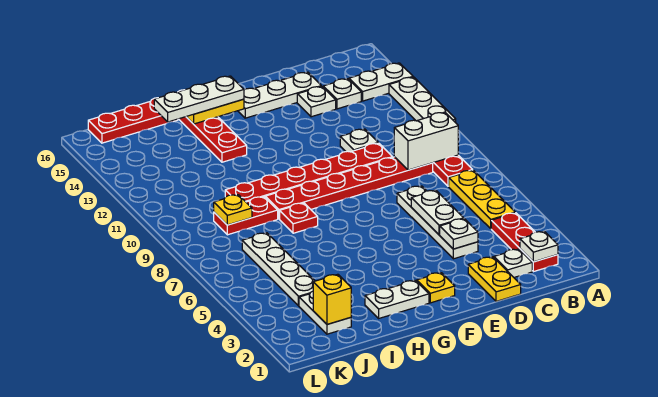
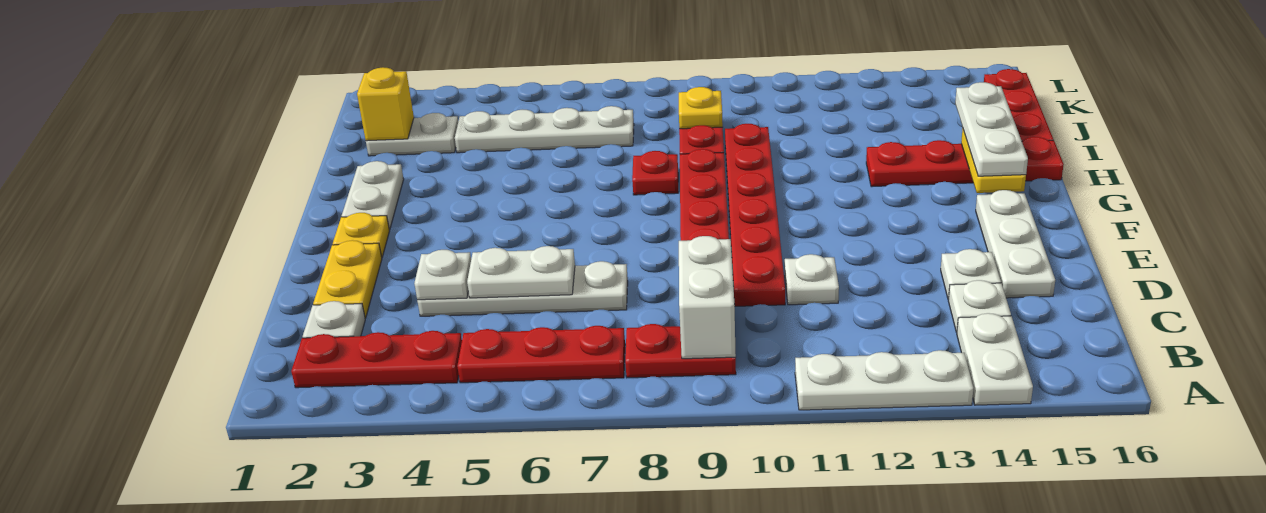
white 1x1 plate [520,231,558,262] -> none
yellow 1x3 plate [449,170,515,229] -> red 1x3 plate [457,326,625,383]
yellow 1x2 plate [468,257,521,301] -> yellow 1x2 plate turned to [313,240,382,318]

